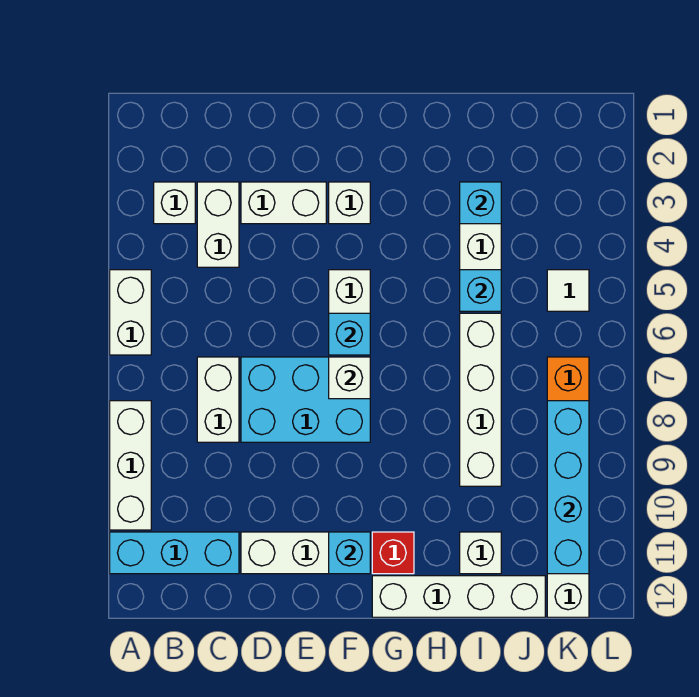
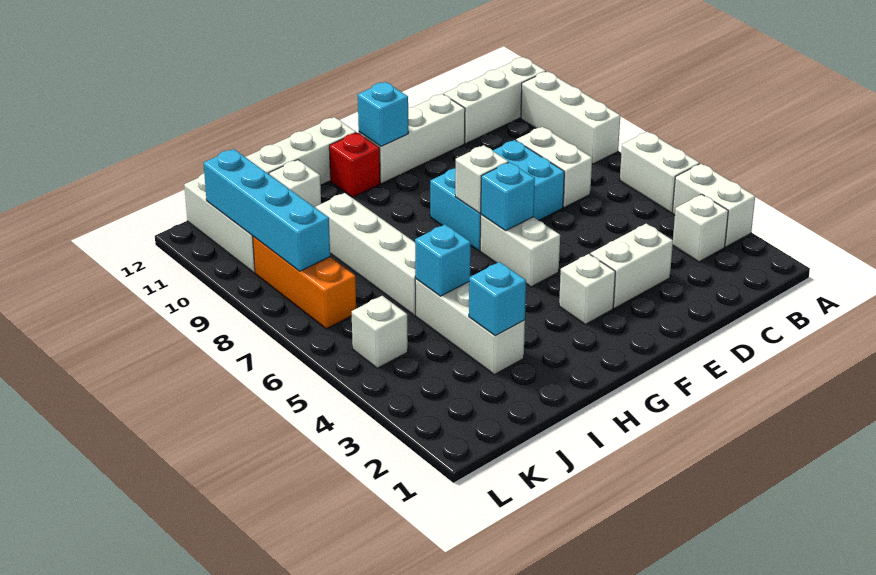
cyan 1x3 brick [110,532,239,574] -> white 1x3 brick [444,57,546,143]
white 1x2 brick [197,182,239,267] -> white 1x2 brick moved to [672,164,755,247]
white 1x1 tile [547,270,589,311] -> white 1x1 brick [351,296,408,368]

